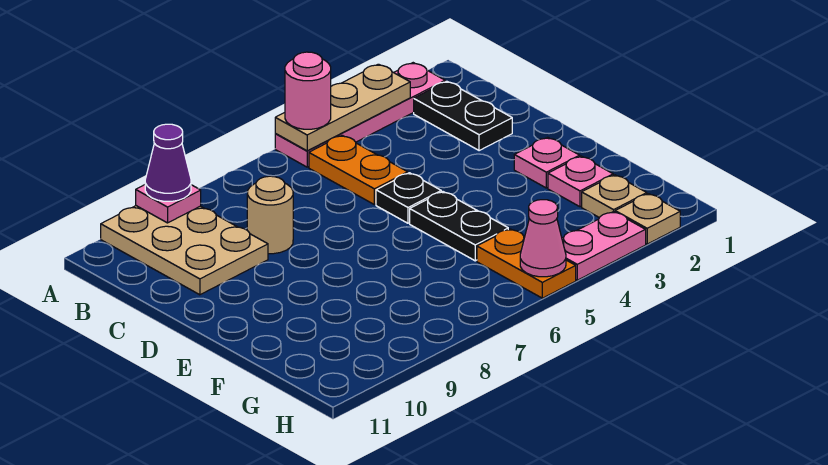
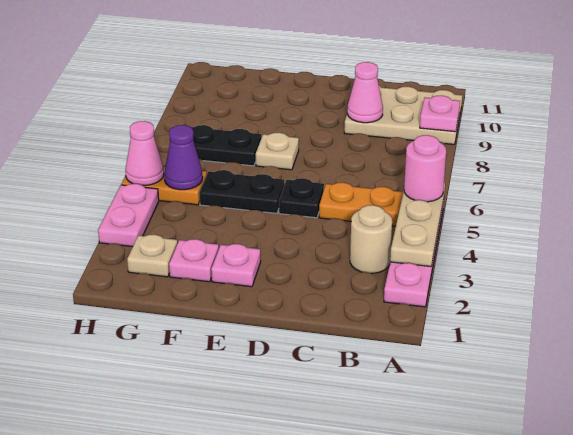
purple 1x1 cone [145,124,191,201] -> purple 1x1 cone moved to [164,125,203,190]
black 1x2 plate [414,81,512,151] -> black 1x2 plate moved to [191,125,261,166]
tan 1x1 round brick [247,176,293,254] -> tan 1x1 round brick moved to [350,205,392,273]
none -> pink 1x1 cone [347,62,383,123]
tan 1x1 plate [615,194,680,244] -> tan 1x1 plate moved to [256,133,299,170]

